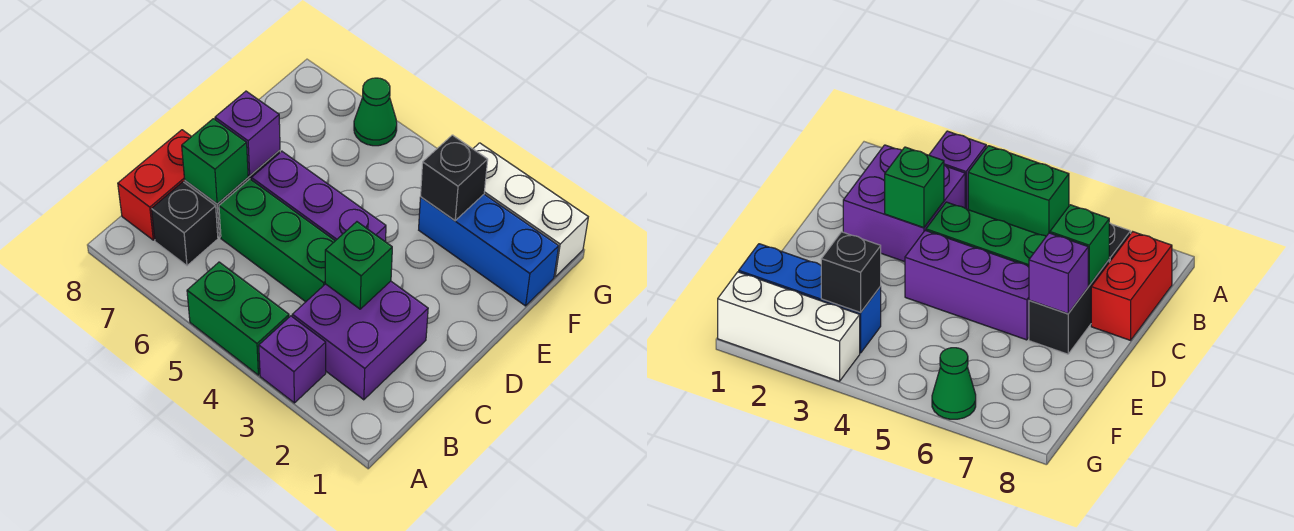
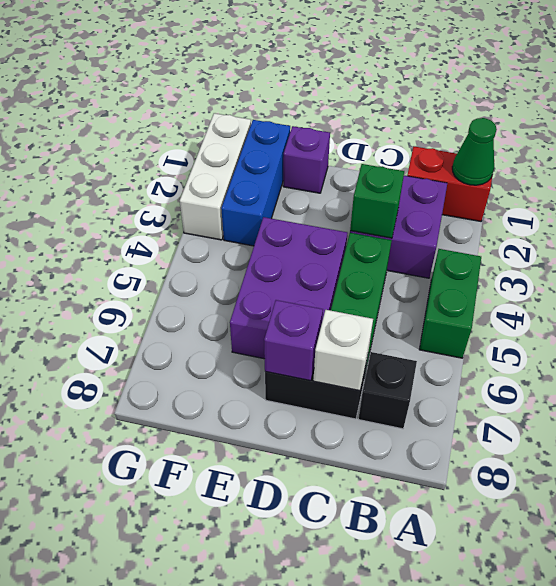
purple 1x1 brick [259,316,326,403] -> purple 1x1 brick moved to [283,126,330,193]
red 1x2 brick [118,130,192,240] -> red 1x2 brick moved to [407,147,492,221]
green 1x1 brick [182,119,248,204] -> white 1x1 brick [313,310,373,391]
purple 1x3 brick [251,151,386,241] -> purple 2x3 brick [230,217,347,359]
black 1x1 brick [421,135,488,221] -> none
green 1x1 cone [354,78,397,146] -> green 1x1 cone moved to [452,118,497,185]

